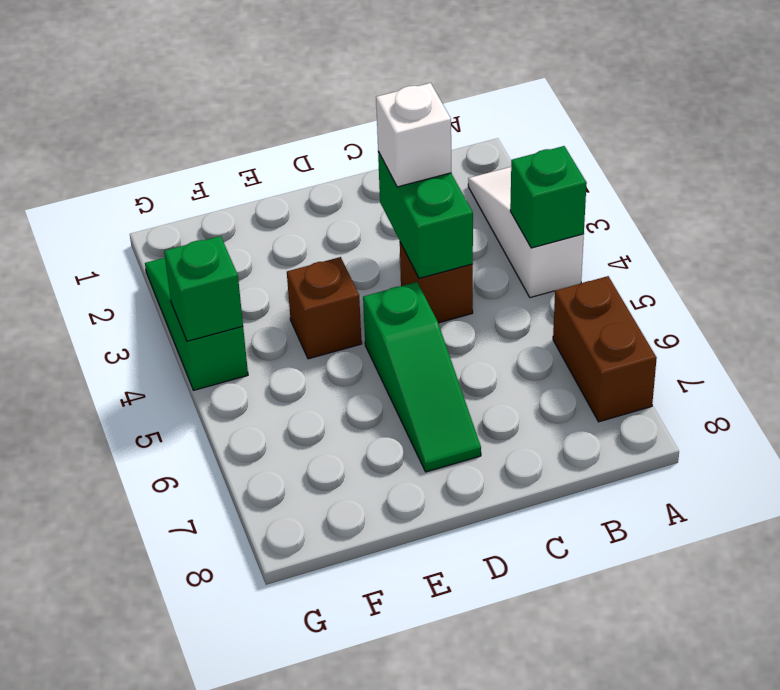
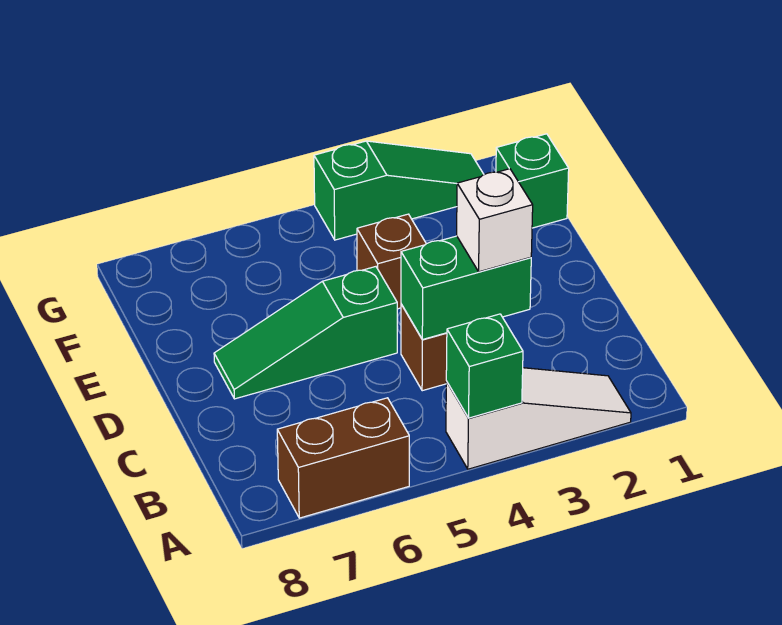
green 1x1 brick [164,236,243,341] -> green 1x1 brick moved to [496,134,569,228]

